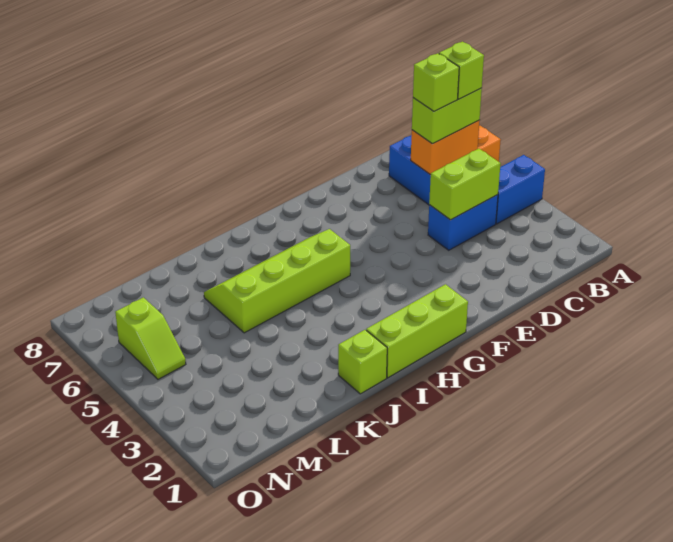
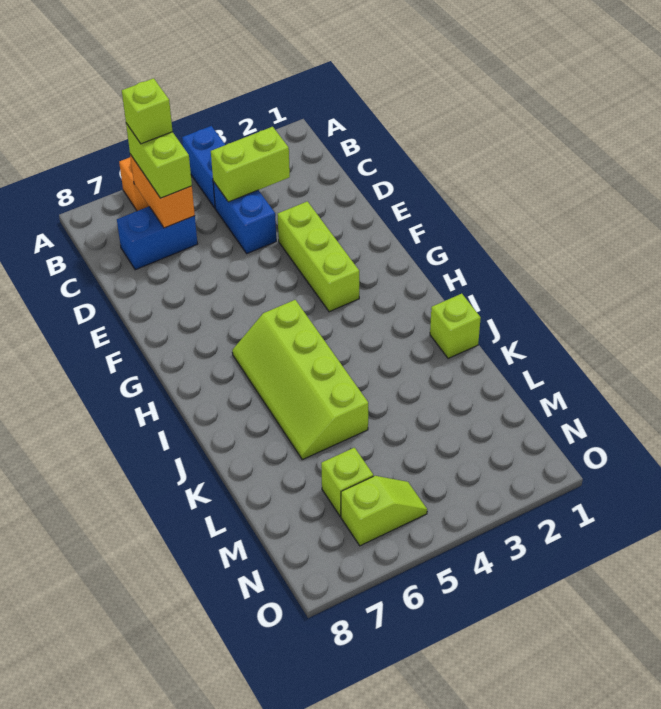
lime 1x2 brick [429,148,501,220] -> lime 1x2 brick turned to [211,127,290,202]
lime 1x1 brick [413,53,459,111] -> lime 1x1 brick moved to [321,448,373,516]
lime 1x3 brick [366,284,468,378] -> lime 1x3 brick moved to [278,201,359,312]

